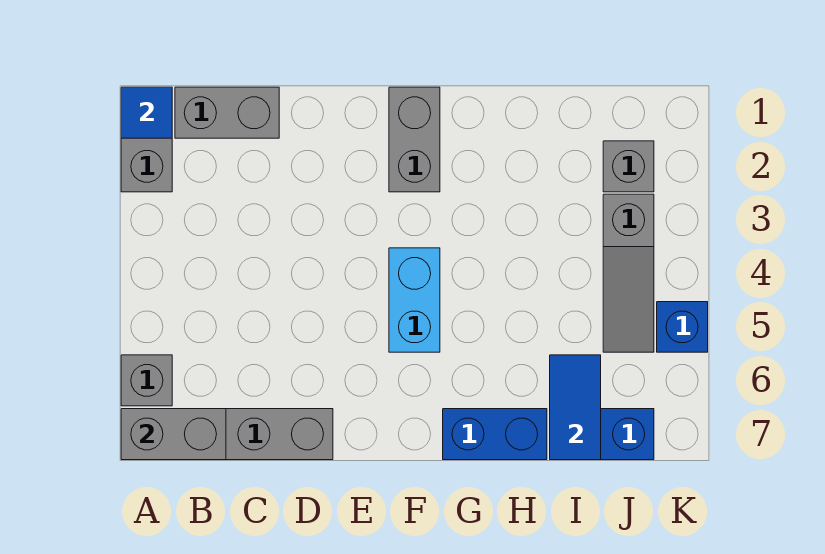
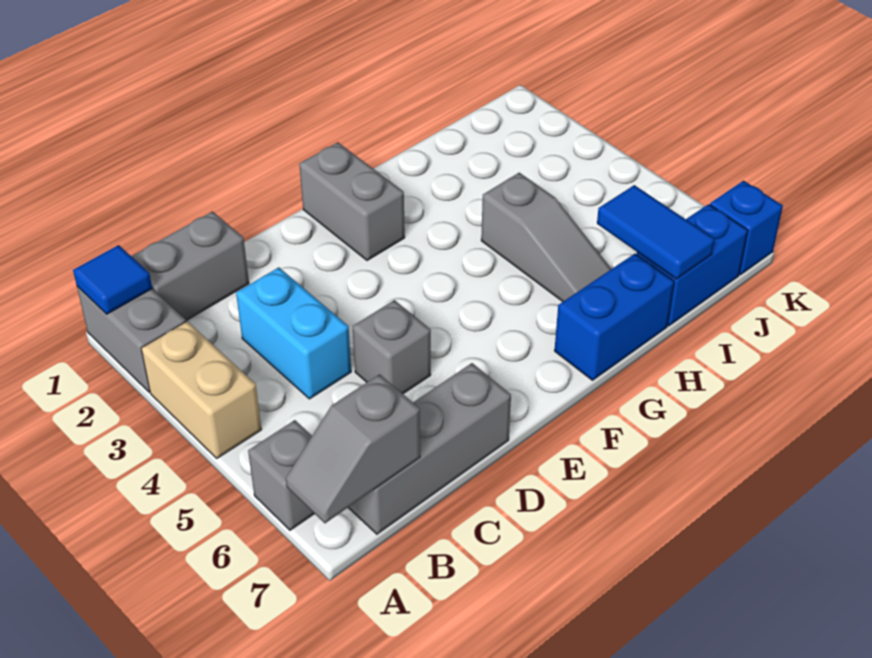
none -> tan 1x2 brick [141,321,262,458]
grey 1x2 brick [121,409,226,460] -> grey 1x2 slope [286,374,420,523]
cyan 1x2 brick [389,248,440,352] -> cyan 1x2 brick moved to [236,267,351,399]
grey 1x1 brick [603,141,654,192] -> grey 1x1 brick moved to [353,300,431,394]
grey 1x3 slope [603,194,654,352] -> grey 1x3 slope moved to [481,173,611,302]
blue 1x1 brick [657,302,708,352] -> blue 1x1 brick moved to [710,181,783,275]

